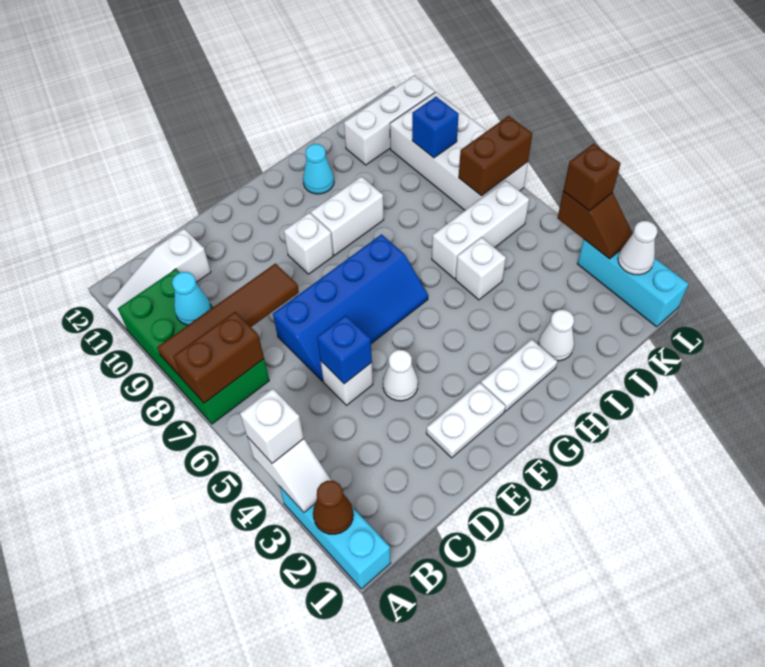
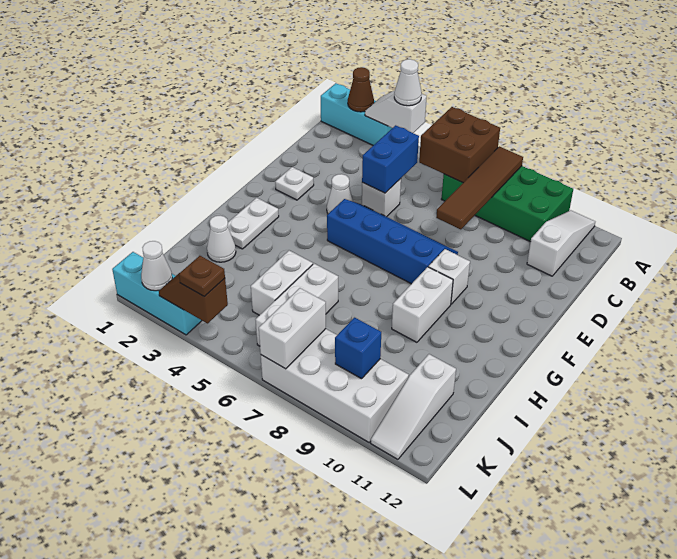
white 1x1 brick [240,388,304,463] -> white 1x1 cone [394,59,422,106]
brown 1x2 brick [173,312,264,403] -> brown 2x2 brick [419,107,500,183]
cyan 1x1 cone [172,272,211,325] -> none
blue 1x1 brick [317,315,372,384] -> blue 1x2 brick [362,125,419,193]
blue 2x4 slope [273,234,428,381] -> blue 2x4 slope turned to [327,199,458,284]
white 1x2 plate [426,383,506,458] -> white 1x1 plate [275,167,314,200]
cyan 1x1 cone [303,144,334,194] -> none
white 1x1 brick [456,237,506,300] -> white 1x2 brick [251,250,313,315]
white 1x3 brick [344,76,435,165] -> white 1x3 slope [371,354,456,459]
brown 1x2 brick [459,116,532,196] -> white 1x2 brick [259,288,326,369]
brown 1x1 brick [563,144,621,211] -> brown 1x1 plate [179,256,225,297]

